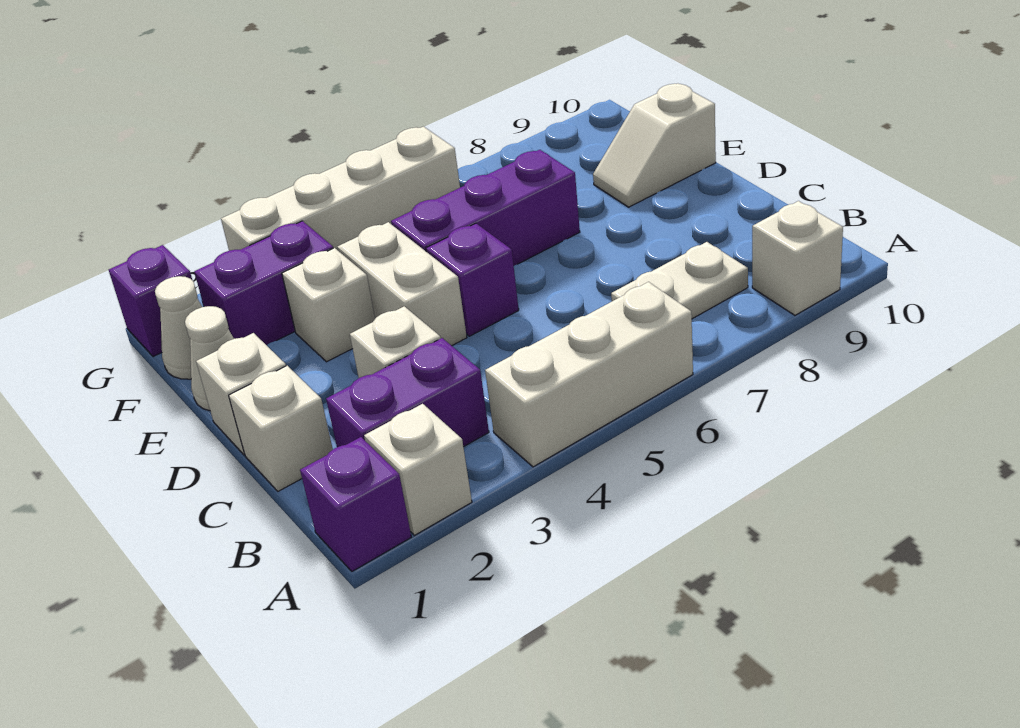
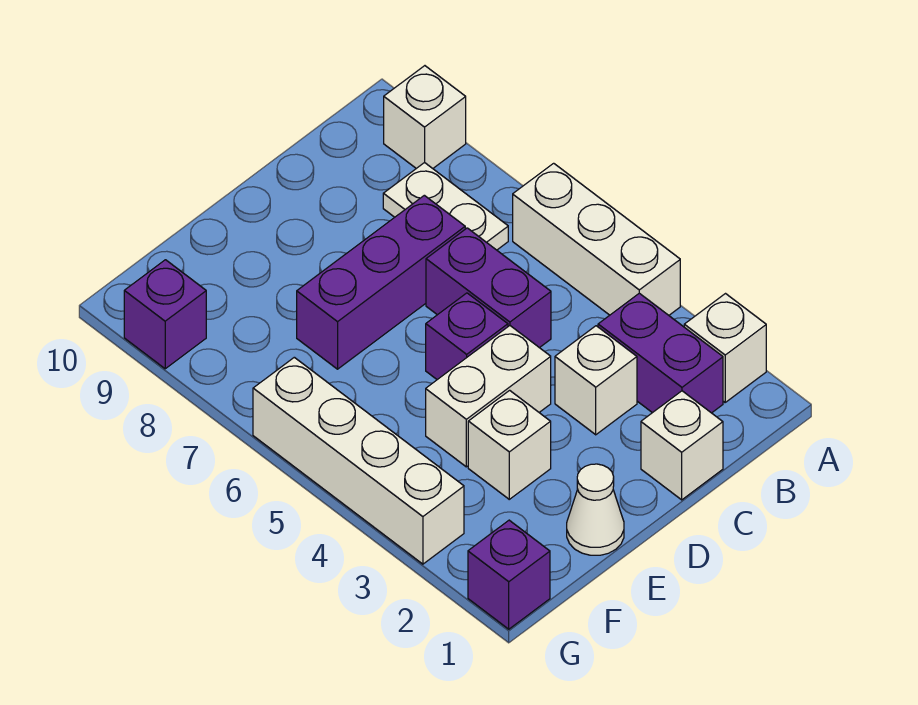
purple 1x1 brick [300,437,411,571] -> purple 1x1 brick moved to [124,260,206,369]
white 1x1 brick [196,333,286,455] -> none
purple 1x3 brick [391,150,580,266] -> purple 1x3 brick turned to [297,195,465,369]
white 1x2 slope [593,84,716,207] -> none
white 1x1 cone [155,276,202,379] -> none
purple 1x2 brick [194,221,333,345] -> purple 1x2 brick moved to [426,228,551,348]

